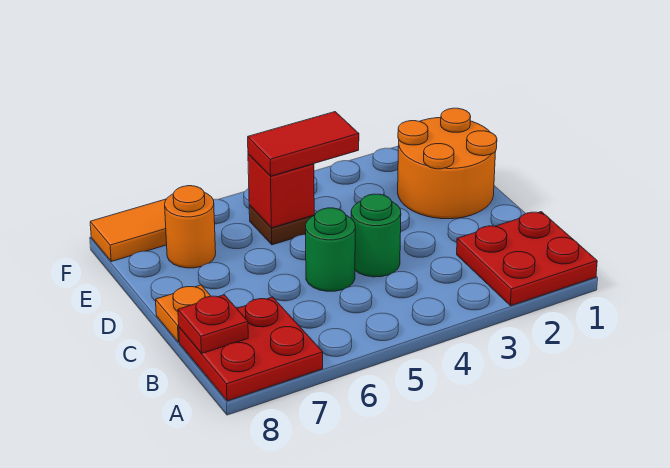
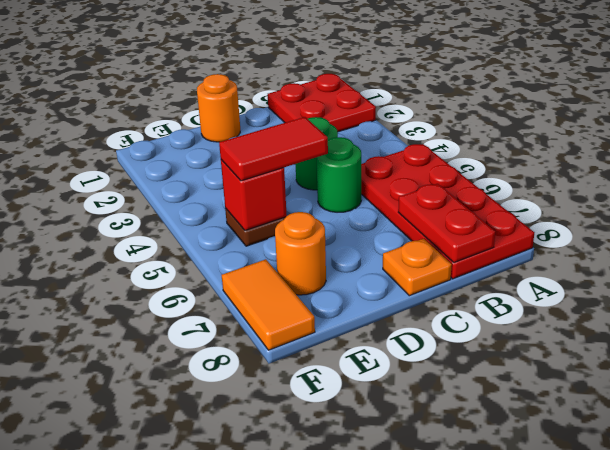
red 2x2 plate [179,297,323,401] -> red 2x4 plate [361,144,534,279]
red 1x1 plate [178,295,248,354] -> red 1x2 plate [398,184,495,263]
orange 2x2 round brick [398,108,497,219] -> orange 1x1 round brick [197,74,240,142]
red 1x2 tile [248,112,359,176] -> red 1x2 tile turned to [219,117,328,181]

